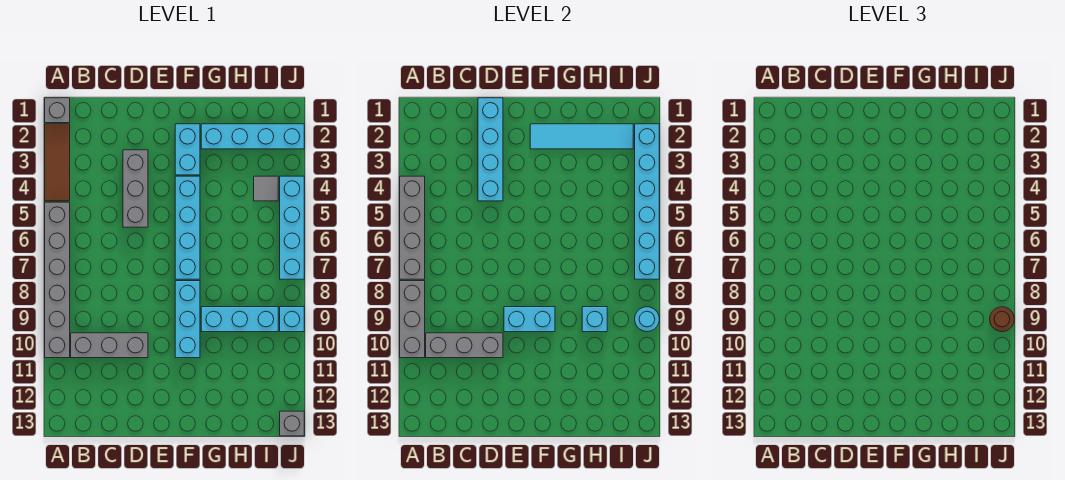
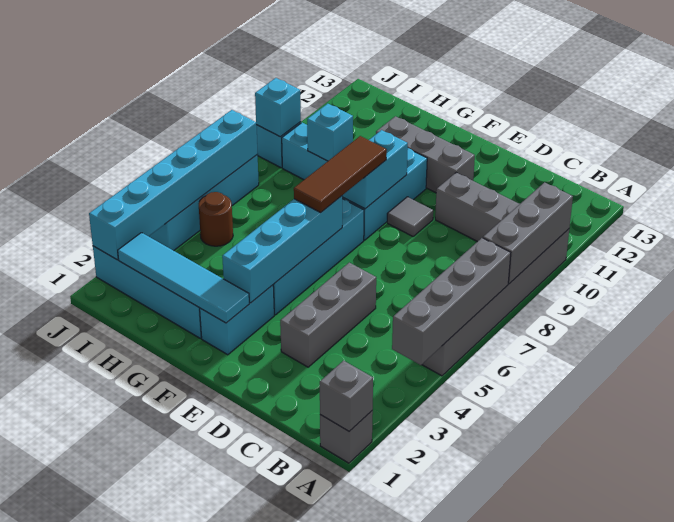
brown 1x3 tile [45,124,70,201] -> brown 1x3 tile moved to [294,136,387,213]
grey 1x3 brick [426,333,503,358] -> grey 1x3 brick moved to [376,116,475,193]
cyan 1x4 brick [478,98,503,201] -> cyan 1x4 brick moved to [222,196,342,303]
cyan 1x2 brick [504,307,555,332] -> cyan 1x2 brick turned to [342,130,408,209]
grey 1x1 tile [254,176,278,201] -> grey 1x1 tile moved to [387,197,433,236]
cyan 1x1 round brick [635,307,659,332] -> cyan 1x1 brick [255,78,301,137]
brown 1x1 round brick [990,307,1014,332] -> brown 1x1 round brick moved to [199,192,233,246]
grey 1x1 brick [280,411,304,436] -> grey 1x1 brick moved to [320,361,373,431]

